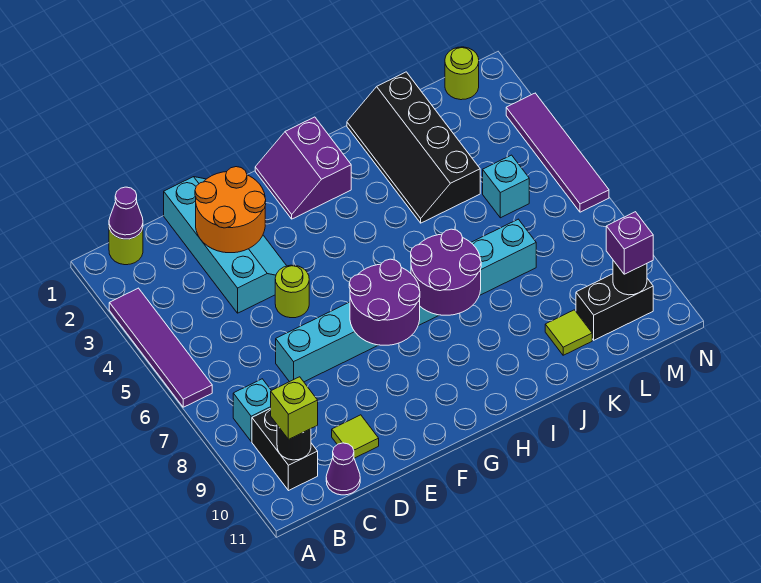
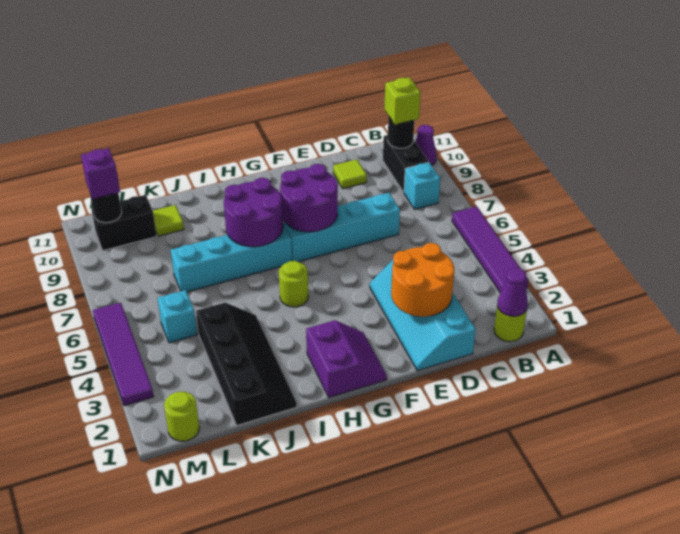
purple 1x1 cone [326,443,360,495] -> purple 1x1 cone moved to [415,125,437,165]
lime 1x1 round brick [275,265,309,318] -> lime 1x1 round brick moved to [279,261,308,307]

